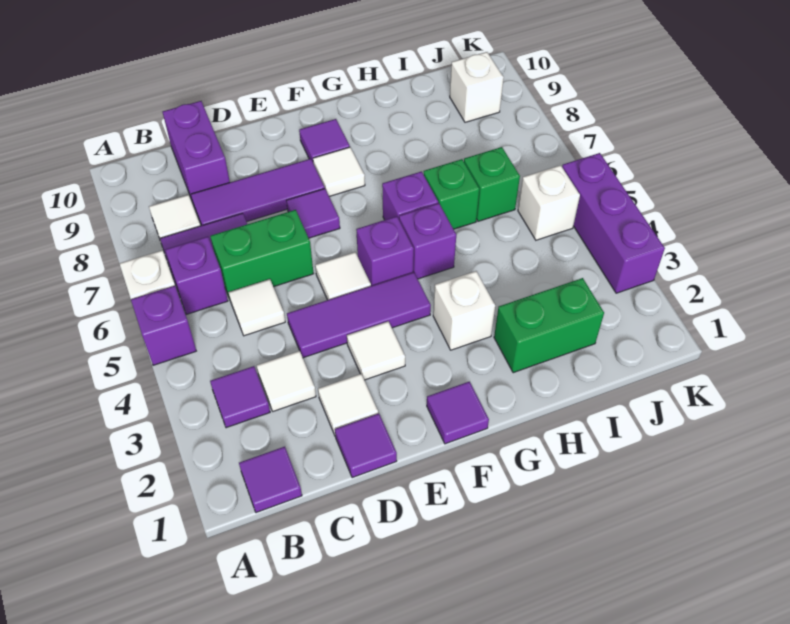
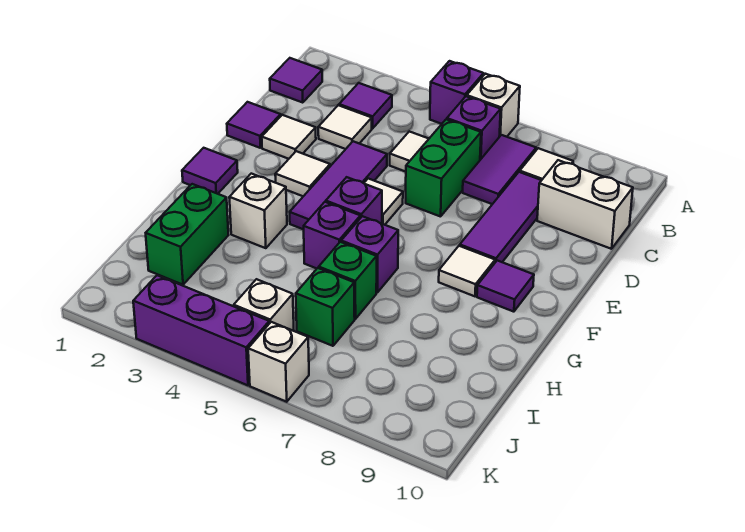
purple 1x2 brick [163,101,230,200] -> white 1x2 brick [537,160,633,249]
purple 1x1 tile [286,189,340,238] -> none
white 1x1 brick [450,52,504,122] -> white 1x1 brick moved to [248,322,309,402]

